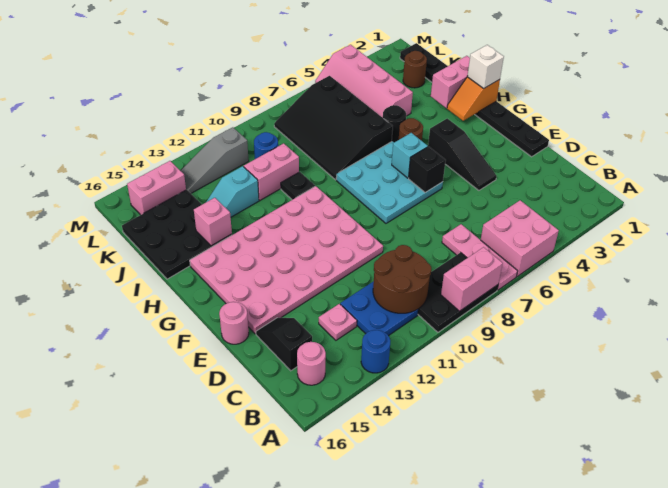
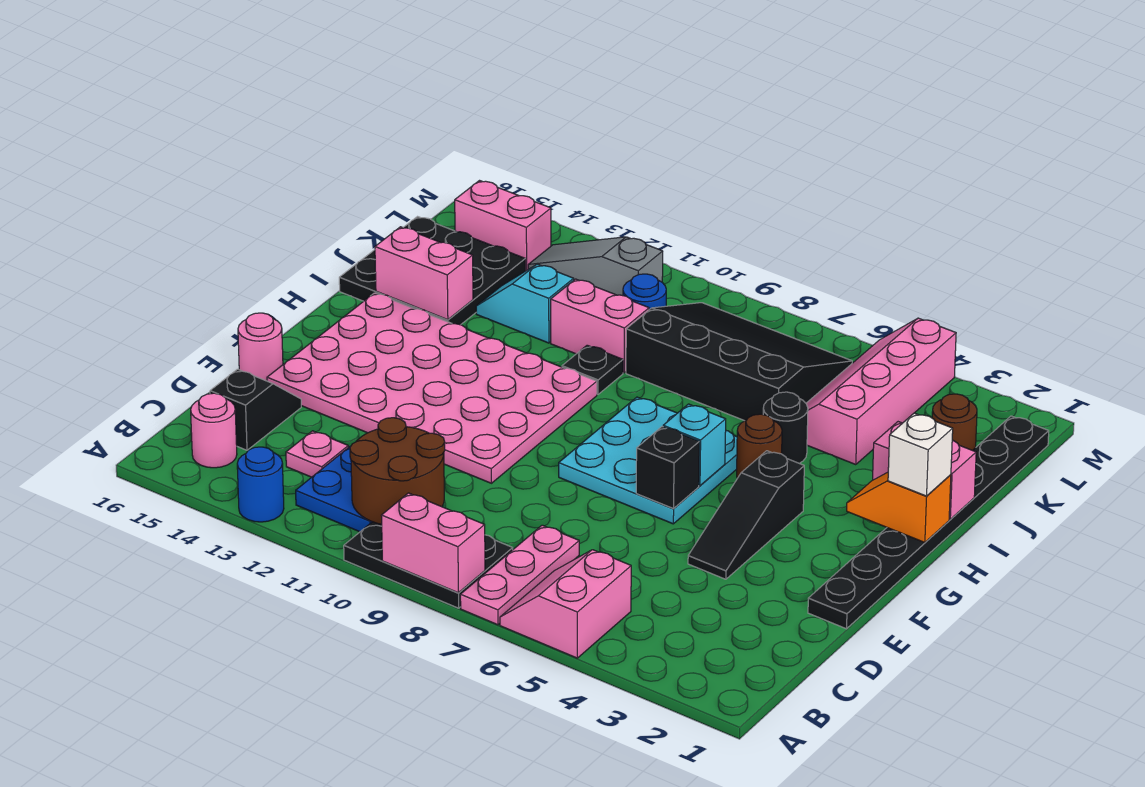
pink 2x2 brick [481,200,559,276] -> pink 2x2 slope [500,550,631,658]
black 3x4 slope [274,76,393,180] -> black 3x4 slope turned to [626,303,852,421]
pink 1x1 brick [194,198,232,246] -> pink 1x2 brick [375,227,473,320]

